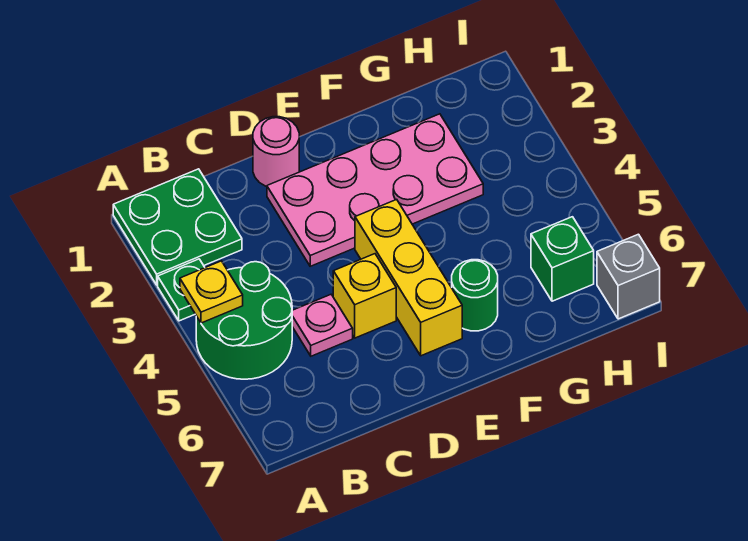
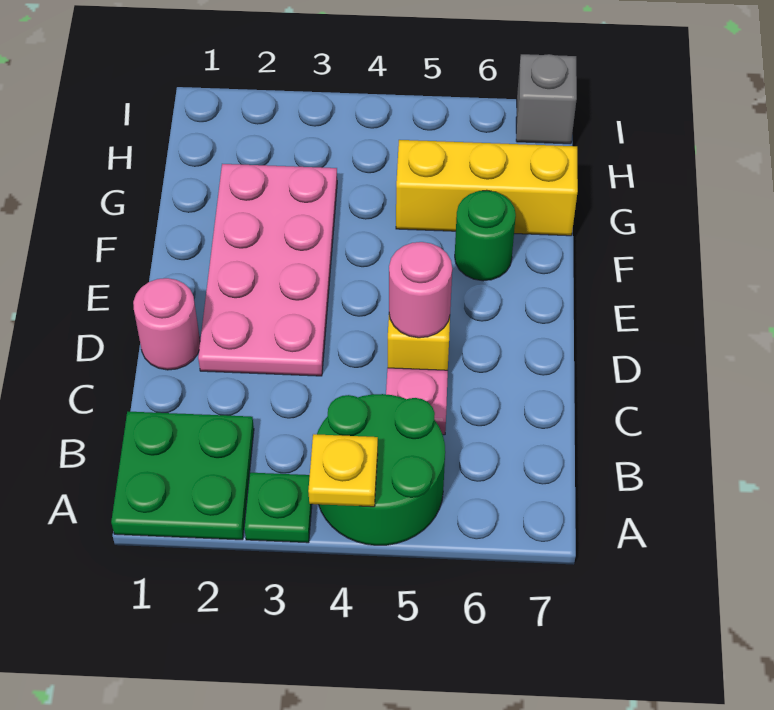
none -> pink 1x1 round brick [389,242,452,338]
yellow 1x3 brick [355,199,462,356] -> yellow 1x3 brick moved to [396,140,578,236]
green 1x1 brick [531,217,594,301] -> none

